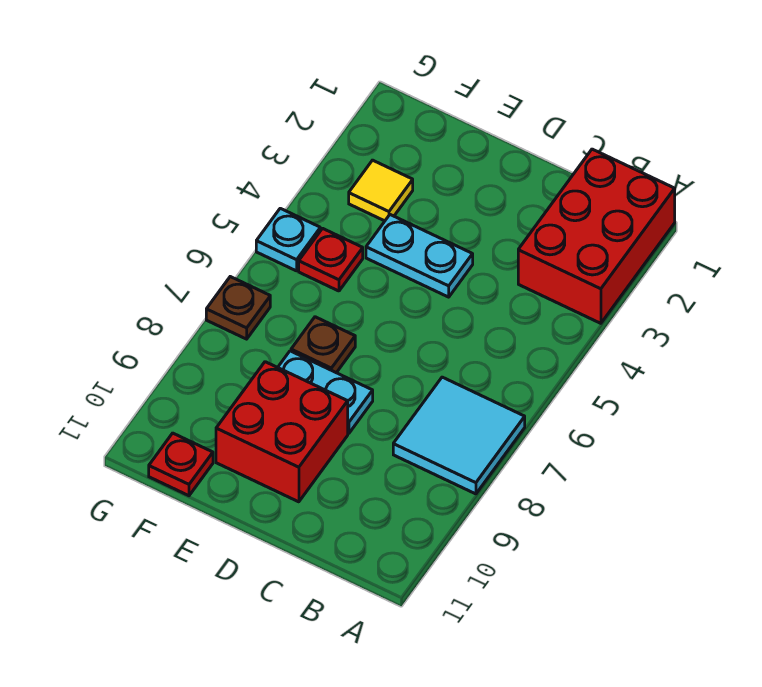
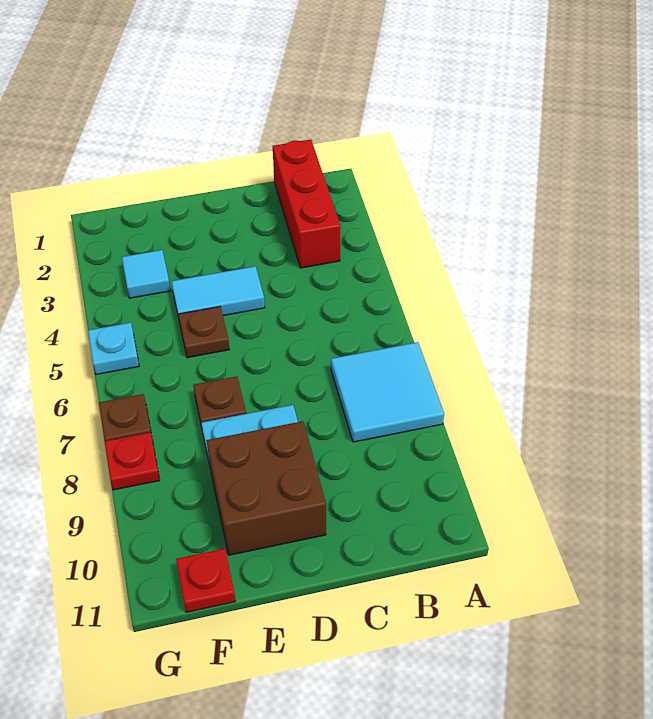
red 2x3 brick [518,149,675,323] -> red 1x3 brick [273,140,340,268]
cyan 1x2 plate [366,215,473,297] -> cyan 1x2 tile [171,266,265,318]
red 2x2 brick [216,362,348,502] -> brown 2x2 brick [206,421,326,555]
none -> brown 1x1 plate [178,307,230,358]
yellow 1x1 tile [349,160,413,221] -> cyan 1x1 tile [122,250,171,298]
red 1x1 plate [299,228,363,291] -> red 1x1 plate moved to [105,432,160,490]

